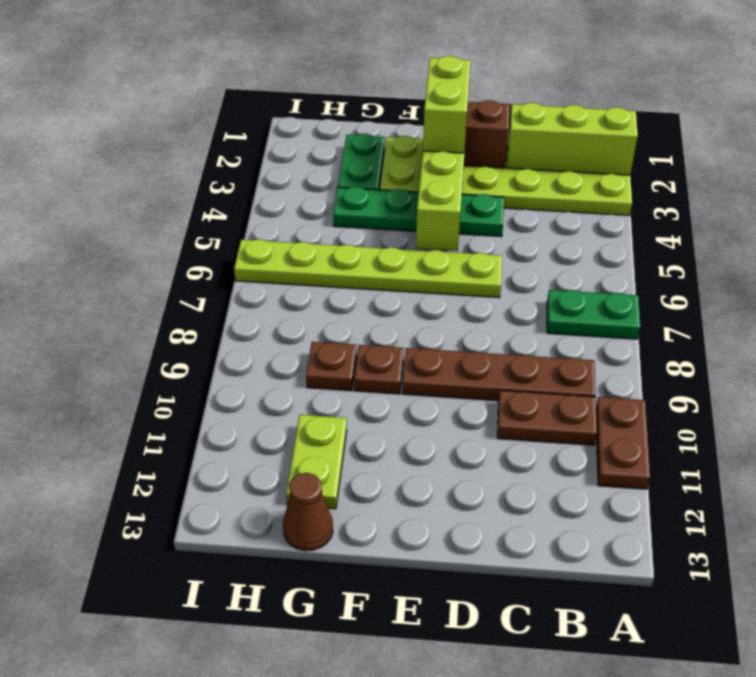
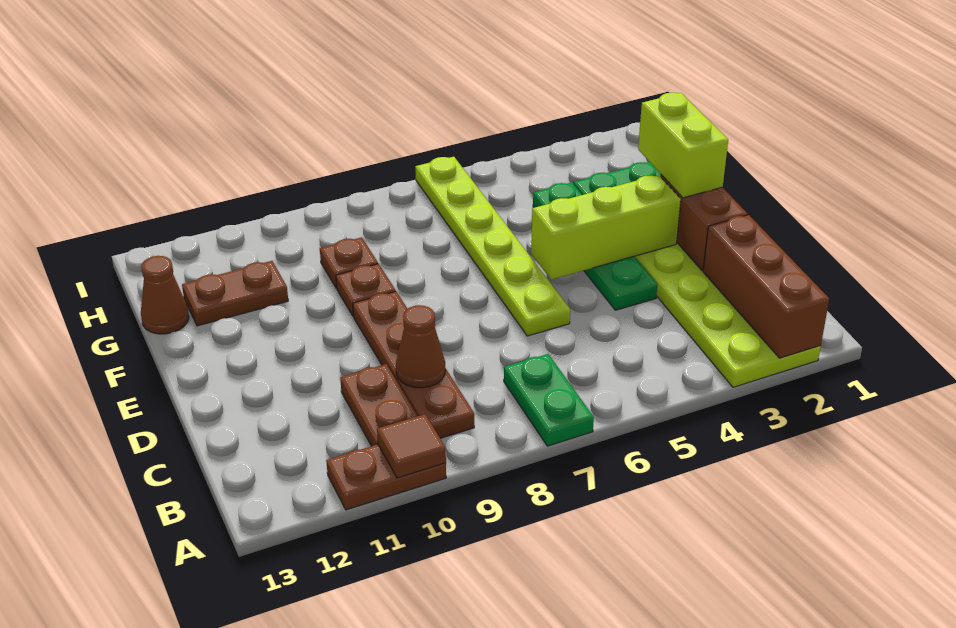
lime 1x3 brick [507,103,638,175] -> brown 1x3 brick [703,215,829,358]
none -> brown 1x1 tile [377,414,446,478]
none -> brown 1x1 cone [396,305,445,388]
lime 1x2 brick [423,56,470,153] -> lime 1x2 brick turned to [638,93,728,198]
lime 1x2 plate [286,415,347,509] -> brown 1x2 plate [182,261,288,326]

